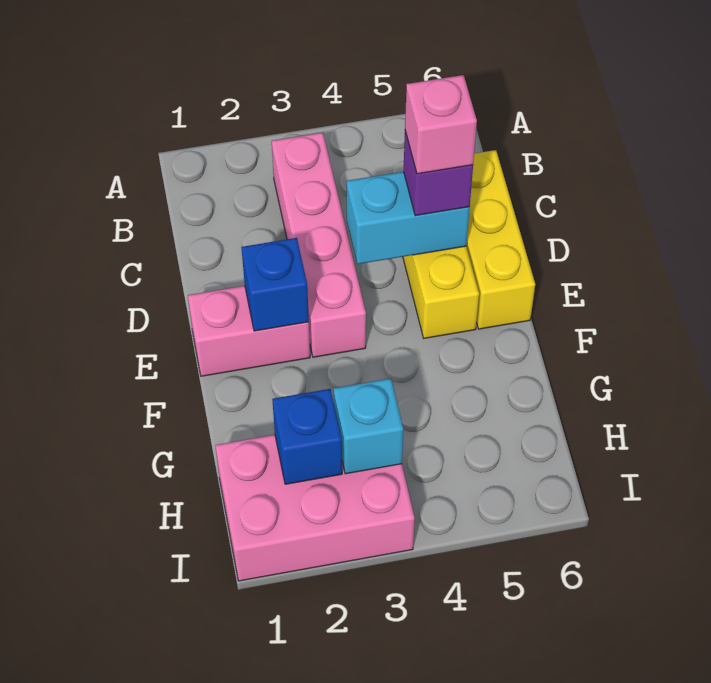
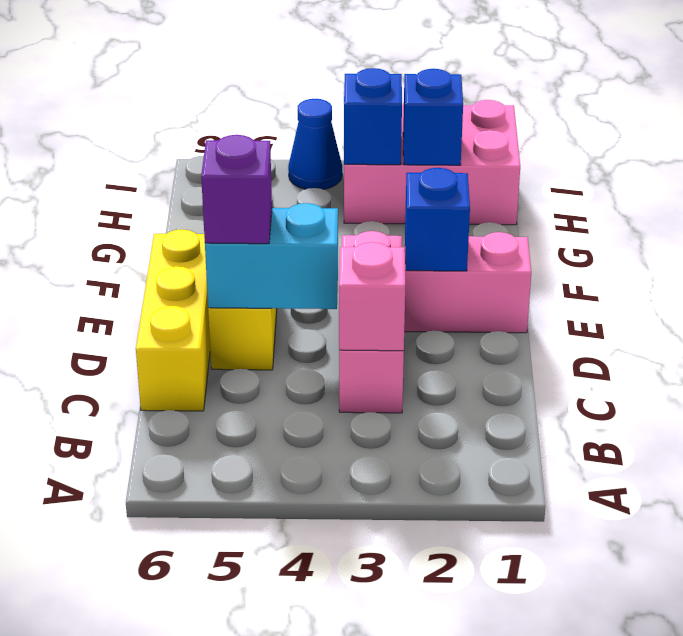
pink 1x4 brick [272,133,366,357] -> pink 1x3 brick [339,231,404,413]
pink 1x1 brick [405,75,477,174] -> pink 1x1 brick moved to [339,242,405,351]
cyan 1x1 brick [333,378,403,474] -> blue 1x1 brick [344,68,402,165]
none -> blue 1x1 cone [288,99,342,190]

